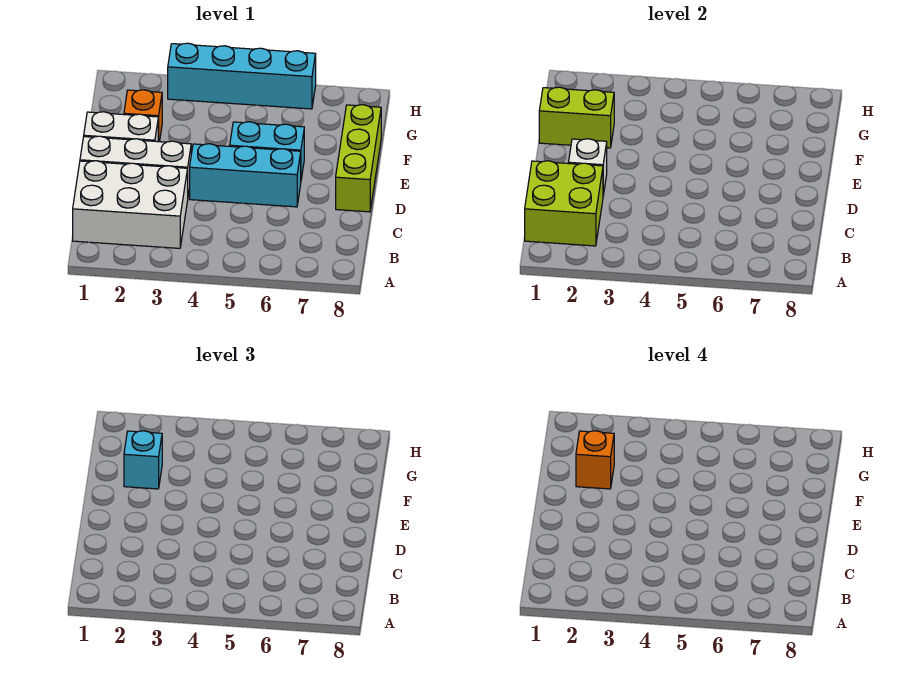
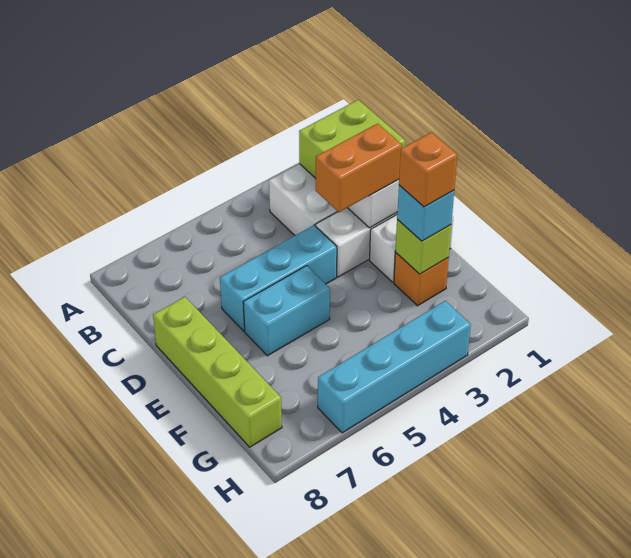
none -> orange 1x2 brick [316,124,402,212]
lime 1x3 brick [336,105,381,212] -> lime 1x4 brick [153,297,282,447]
lime 1x2 brick [539,87,614,148] -> lime 1x1 brick [395,220,451,274]

